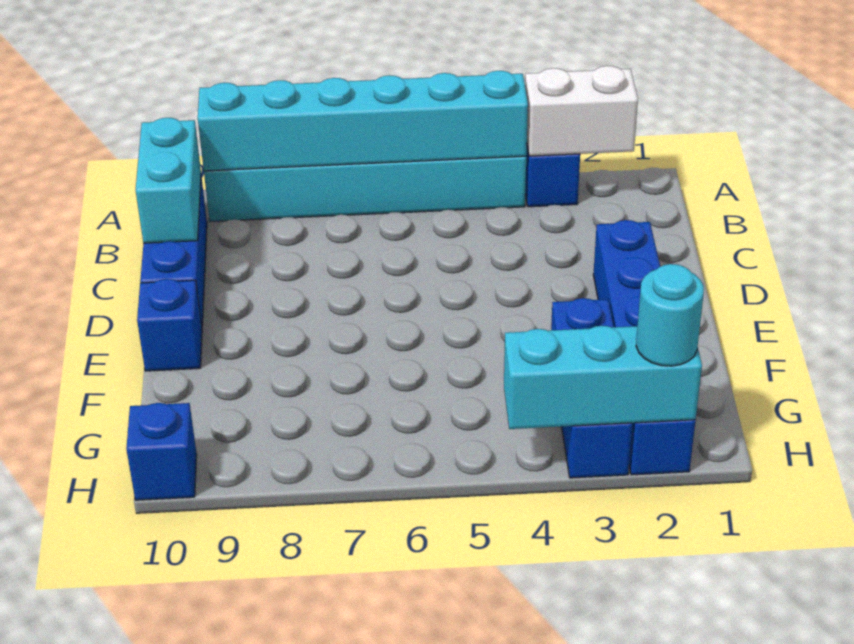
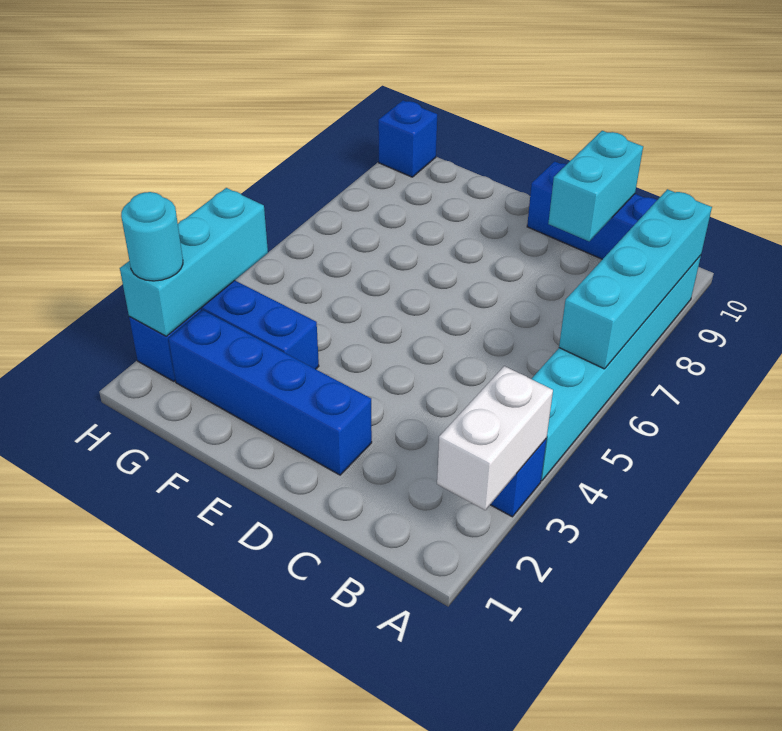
cyan 1x6 brick [198,71,528,171] -> cyan 1x4 brick [559,189,712,369]
cyan 1x2 brick [136,118,201,243] -> cyan 1x2 brick turned to [548,131,643,241]
blue 1x1 brick [137,279,202,371] -> none

